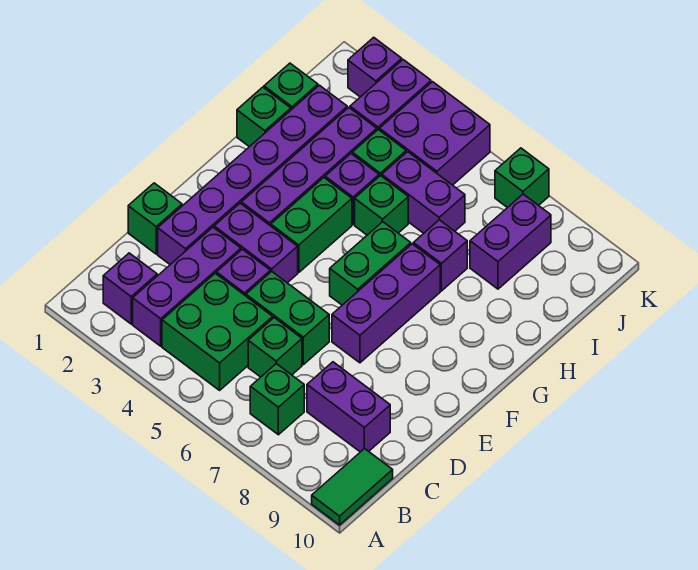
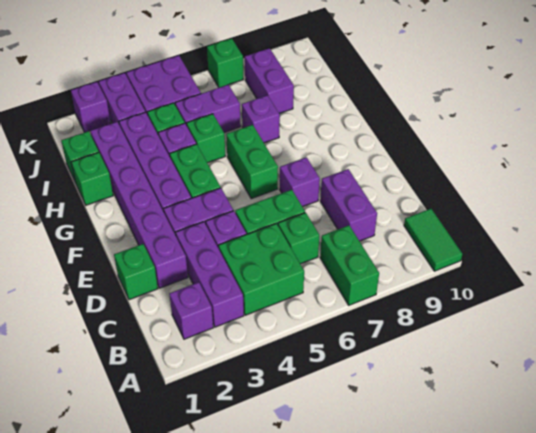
green 1x1 brick [250,364,304,435] -> green 1x2 brick [320,225,379,305]
purple 1x2 brick [307,362,390,452] -> purple 1x2 brick turned to [320,169,377,241]
purple 1x3 brick [332,244,440,363] -> purple 1x1 brick [280,157,320,207]

